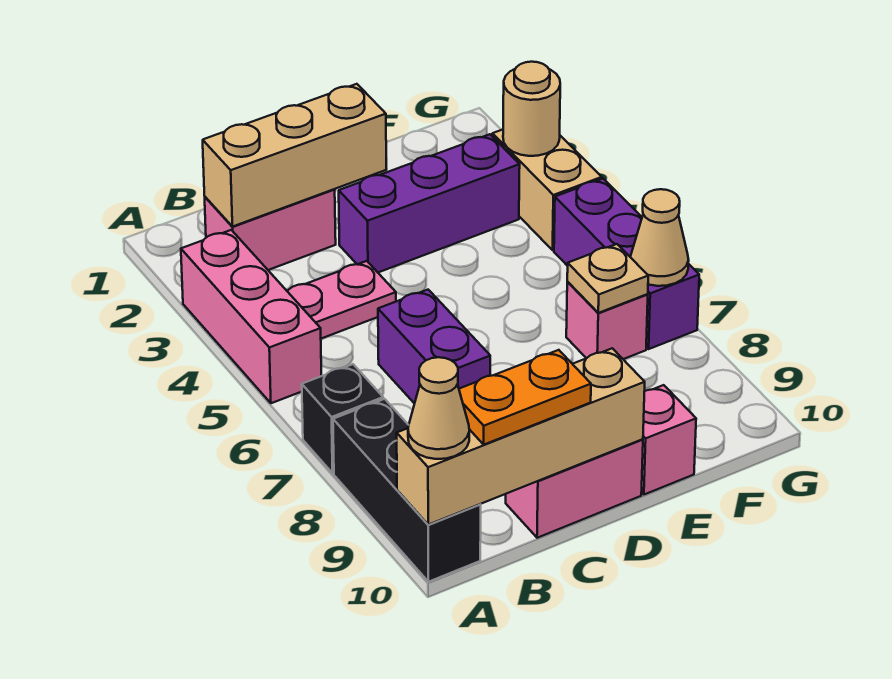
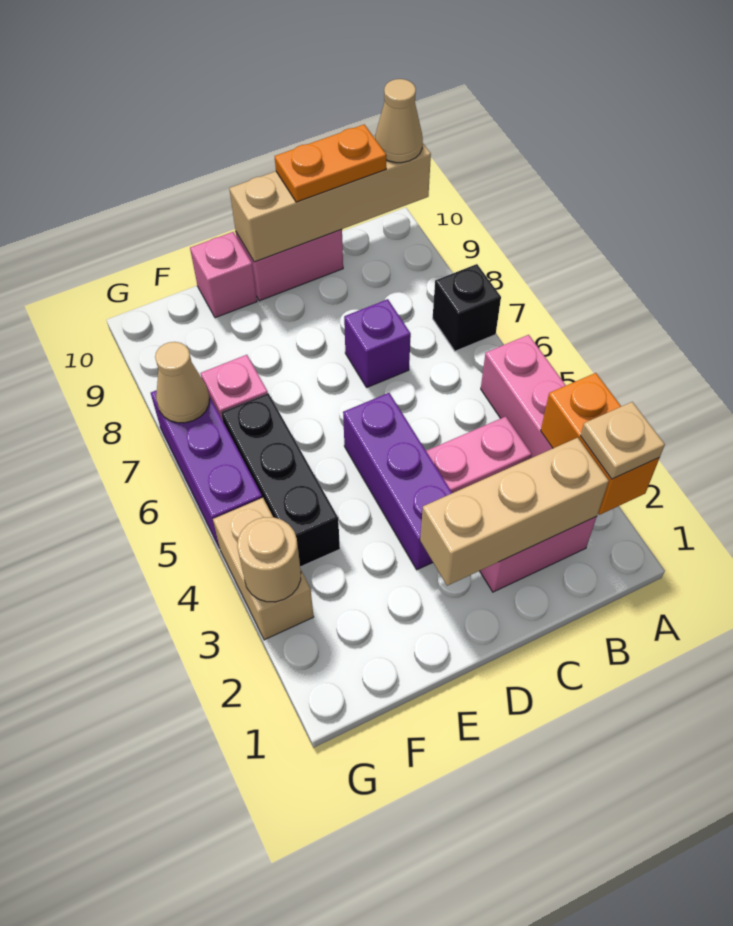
none -> orange 1x2 brick [541,373,659,515]
black 1x3 brick [333,399,481,582] -> black 1x3 brick moved to [221,393,340,567]
purple 1x2 brick [378,290,490,404] -> purple 1x1 brick [344,299,411,387]
purple 1x3 brick [339,134,520,272] -> purple 1x3 brick turned to [343,393,452,570]
tan 1x1 plate [567,244,648,313] -> tan 1x1 plate moved to [581,402,665,479]

